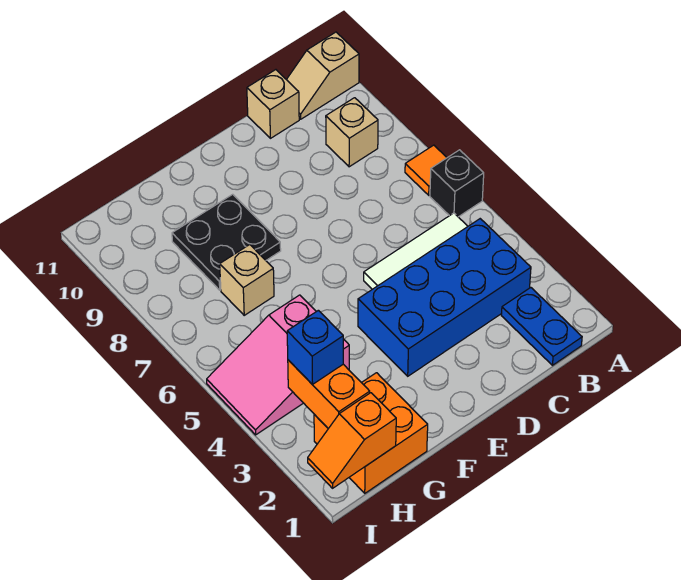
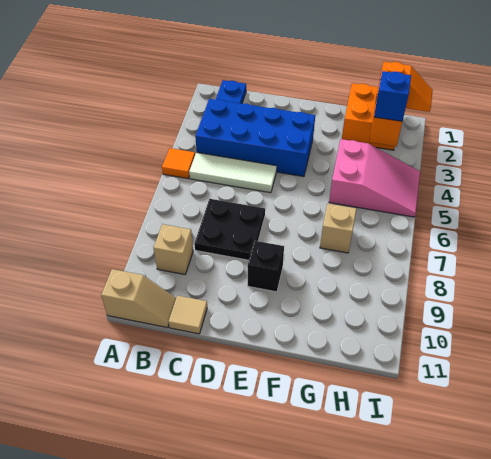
black 1x1 brick [430,150,484,217] -> black 1x1 brick moved to [248,241,284,292]
orange 1x1 tile [405,145,447,195] -> orange 1x1 tile moved to [162,148,195,179]
tan 1x1 brick [247,70,299,138] -> tan 1x1 tile [168,295,207,334]
black 2x2 plate [172,194,281,290] -> black 2x2 plate moved to [194,199,265,260]

